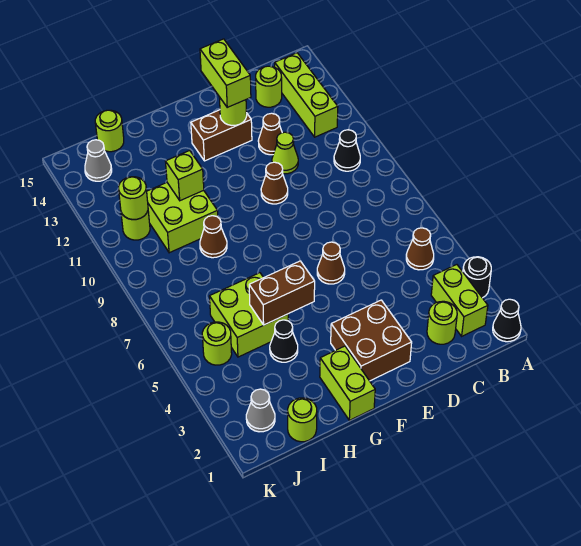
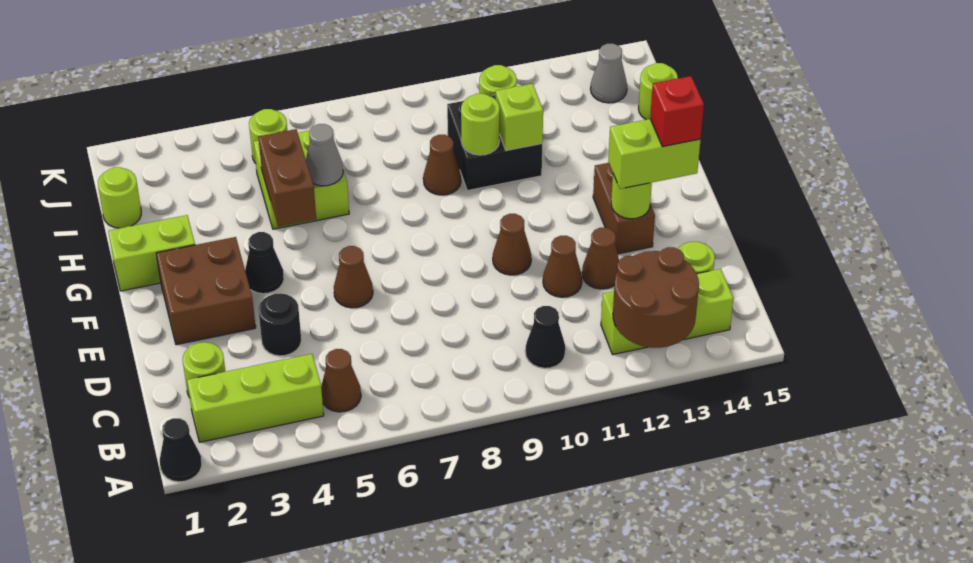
black 1x1 round brick [463,257,491,298] -> black 1x1 round brick moved to [258,293,301,356]
none -> brown 2x2 round brick [613,247,699,348]
lime 1x2 brick [431,265,488,336] -> lime 1x3 brick [187,354,324,442]
lime 1x1 cone [272,132,298,174] -> brown 1x1 cone [543,236,582,297]
none -> red 1x1 brick [650,76,704,147]
black 1x1 cone [270,320,298,362] -> black 1x1 cone moved to [245,232,284,294]
lime 2x2 brick [147,183,218,253] -> black 2x2 brick [447,95,542,191]
grey 1x1 cone [246,389,275,432] -> grey 1x1 cone moved to [306,124,343,186]
lime 1x1 round brick [119,177,148,219] -> lime 1x1 round brick moved to [461,94,500,155]

